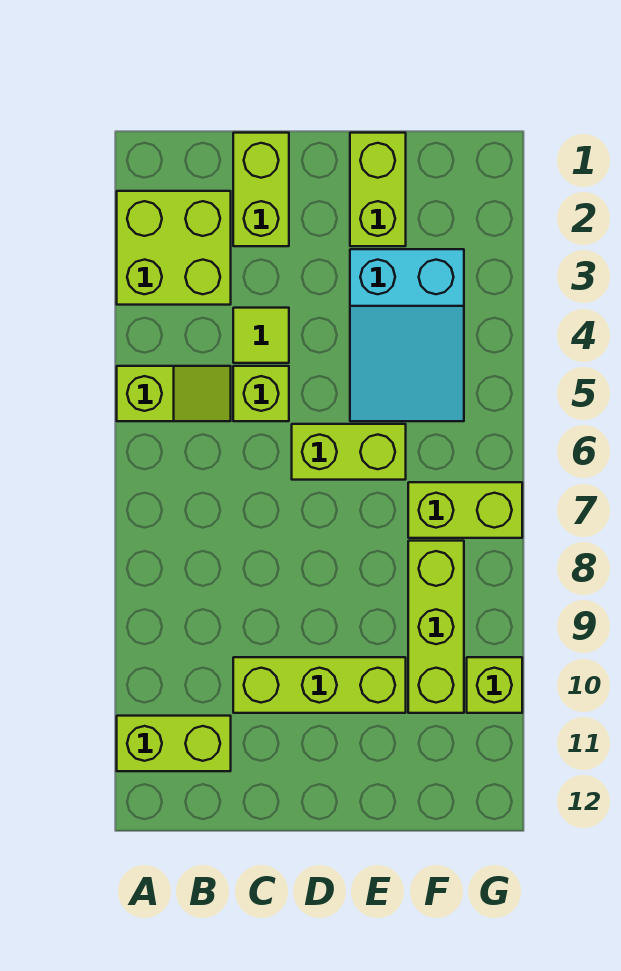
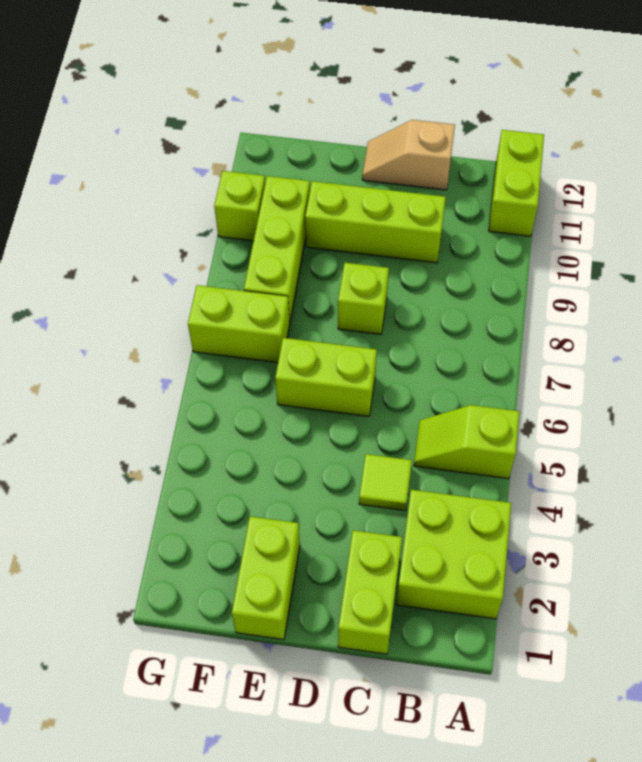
lime 1x2 brick [117,716,231,771] -> lime 1x2 brick turned to [489,130,544,236]
lime 1x1 brick [233,366,289,421] -> lime 1x1 brick moved to [338,263,389,334]
none -> tan 1x2 slope [362,120,455,190]
cyan 2x3 slope [350,249,464,421] -> none

